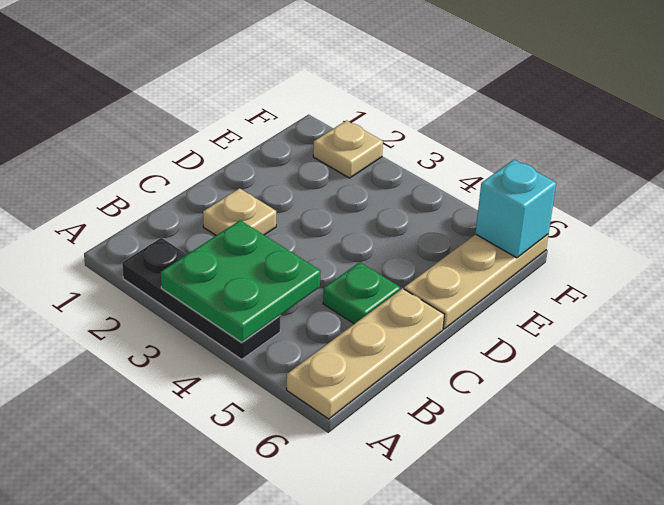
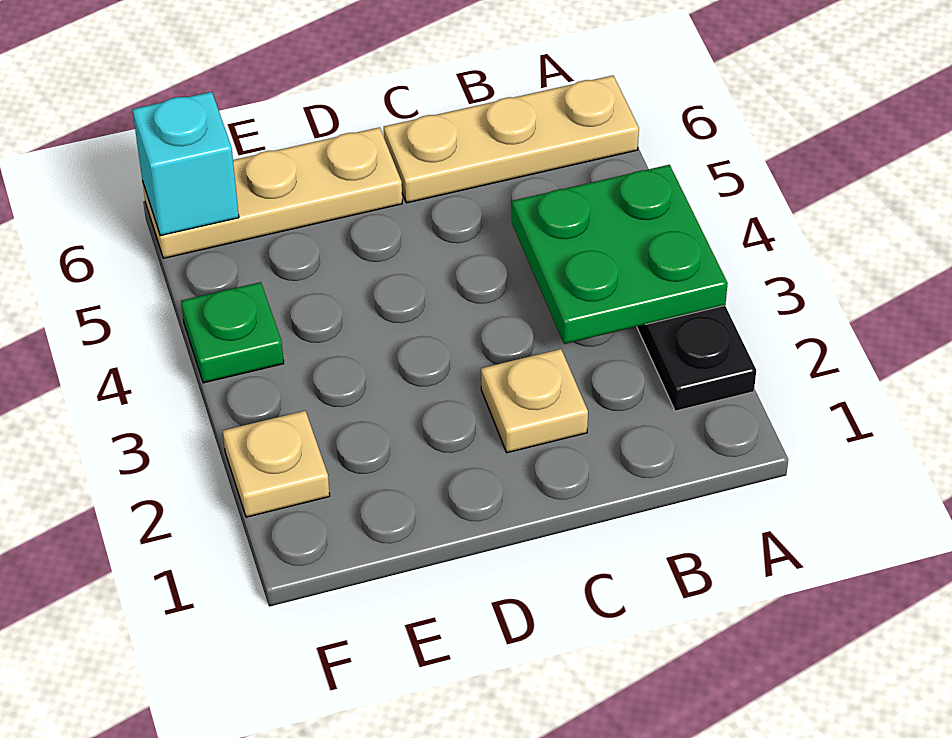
green 1x1 plate [323,262,400,324] -> green 1x1 plate moved to [181,282,284,383]

